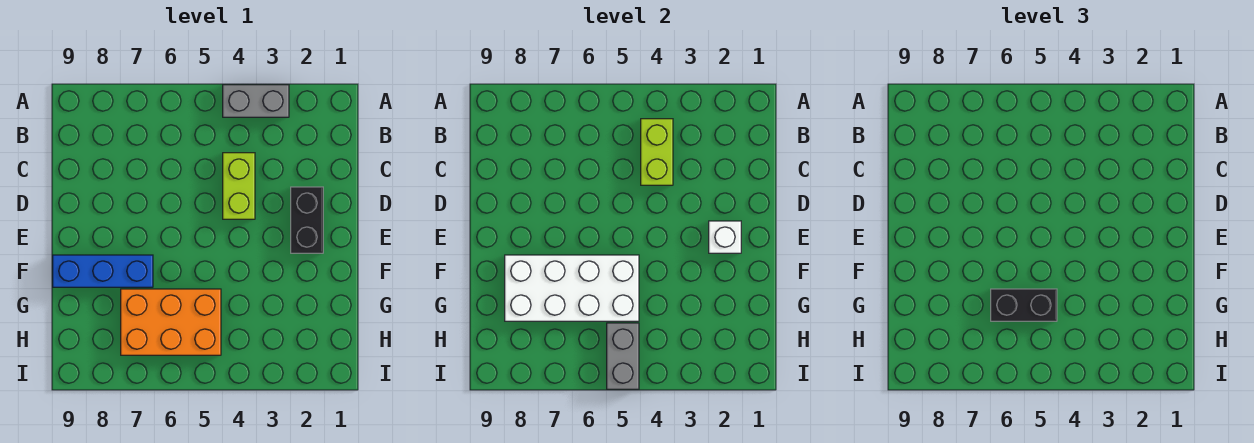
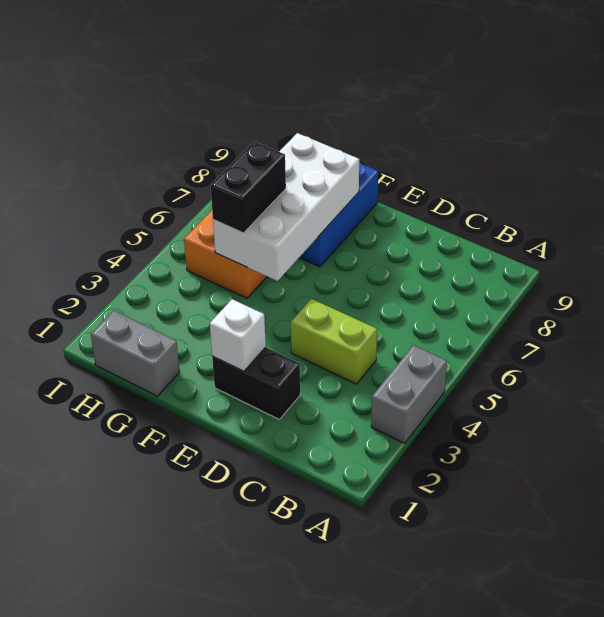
lime 1x2 brick [641,119,673,185] -> none
grey 1x2 brick [607,323,639,389] -> grey 1x2 brick moved to [91,311,180,396]

